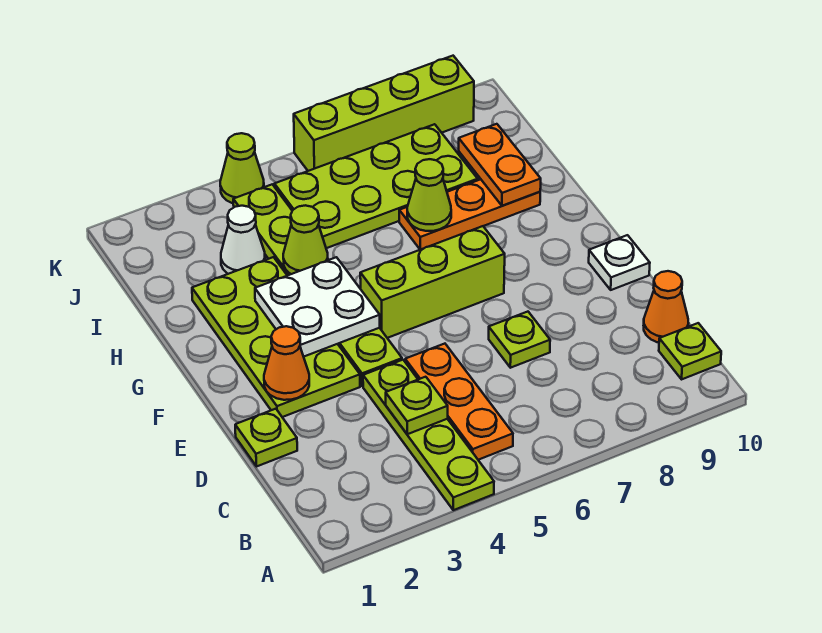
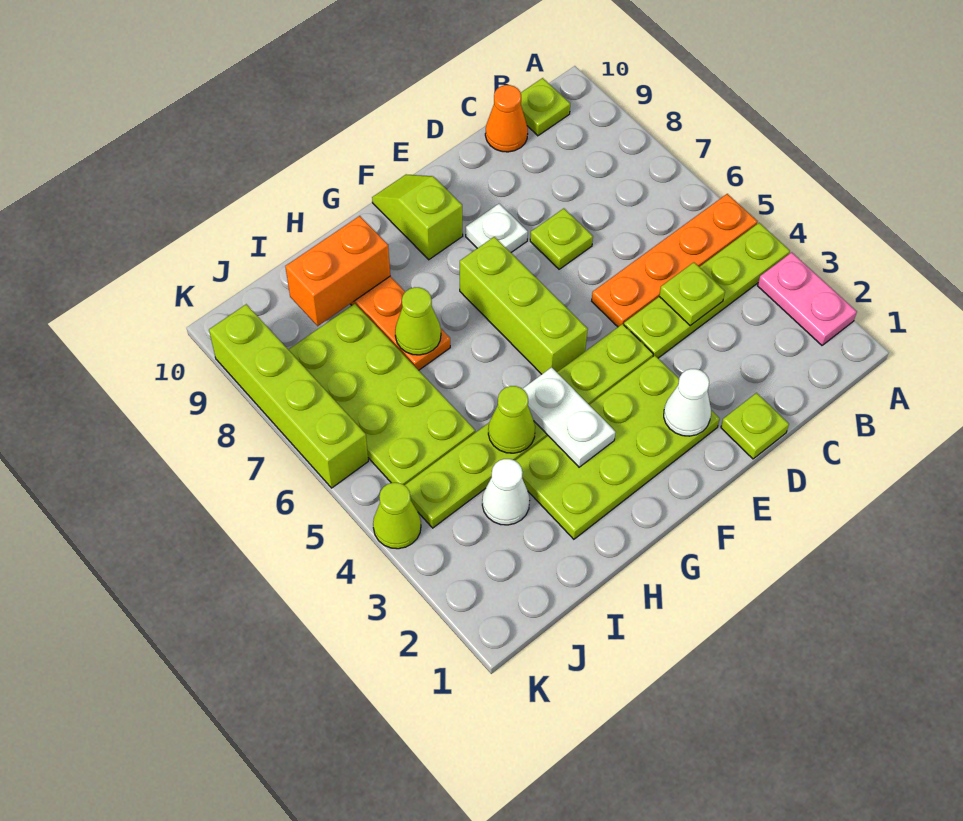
none -> pink 1x2 plate [758,252,857,345]
orange 1x3 plate [405,344,513,460] -> orange 1x4 plate [592,194,757,327]
orange 1x1 cone [264,326,309,400] -> white 1x1 cone [664,369,711,436]
white 1x1 plate [589,235,650,290] -> white 1x1 plate moved to [466,204,528,252]
white 2x2 plate [255,257,380,357] -> white 1x2 plate [523,367,616,467]
none -> lime 1x2 slope [372,174,463,260]
orange 1x2 plate [459,124,541,206] -> orange 1x2 brick [285,216,390,326]

